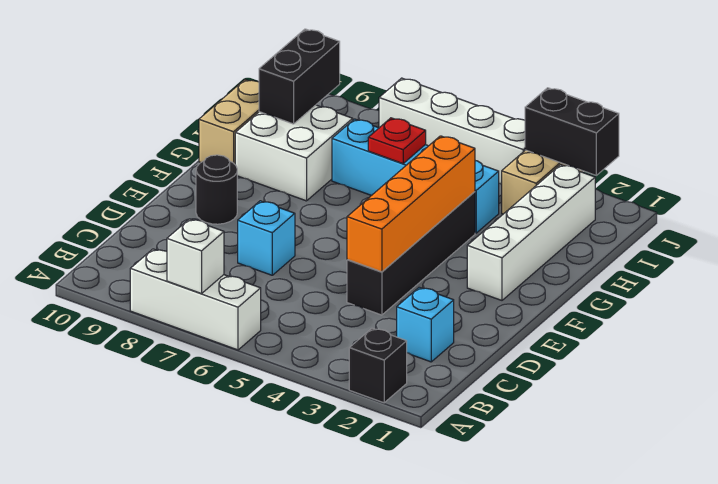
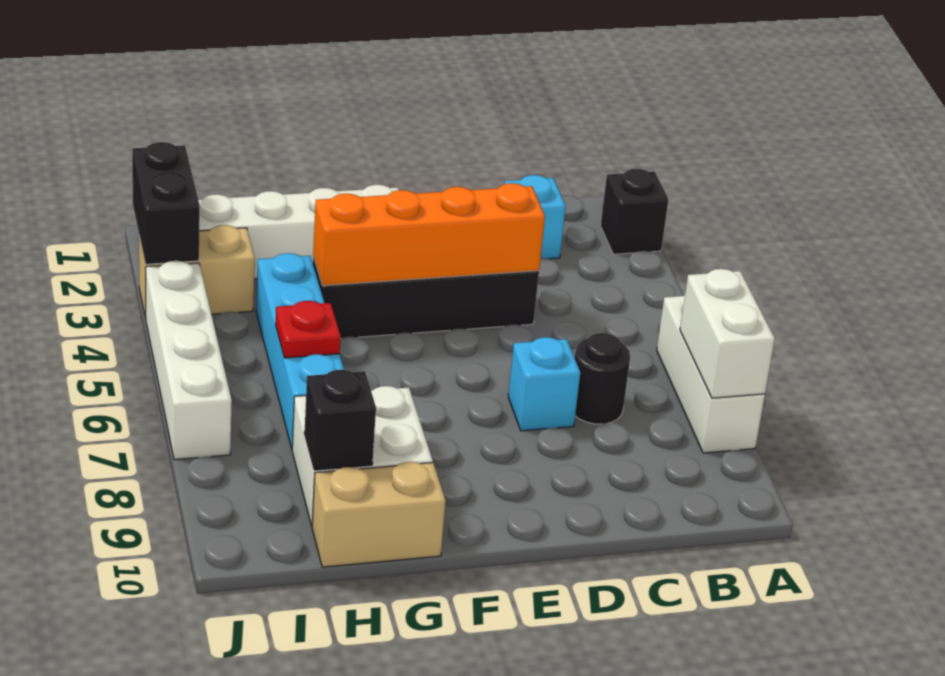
white 1x1 brick [167,219,224,294] -> white 1x2 brick [680,269,775,398]
black 1x1 round brick [196,155,237,224] -> black 1x1 round brick moved to [575,333,630,424]
black 1x2 brick [259,29,340,124] -> black 1x1 brick [304,370,376,470]

